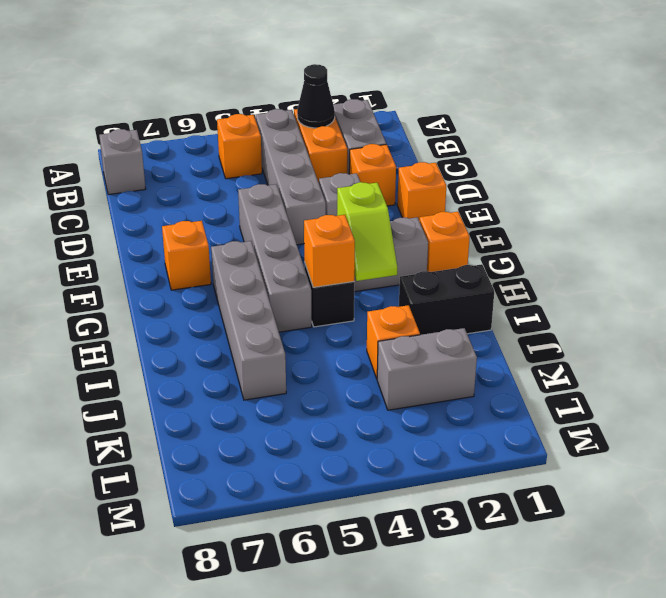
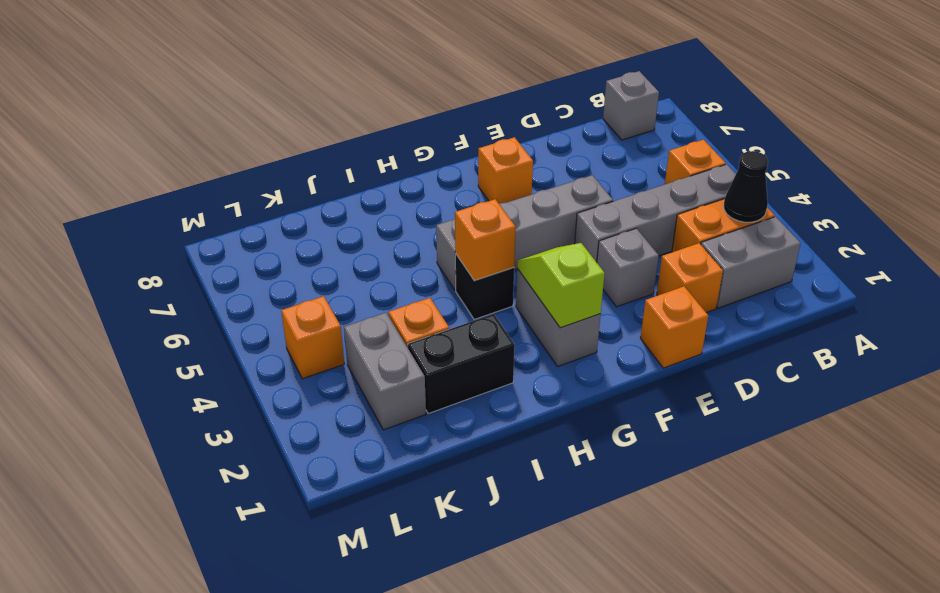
orange 1x1 brick [419,212,470,272] -> orange 1x1 brick moved to [281,296,344,379]
lime 1x2 slope [337,182,397,281] -> lime 1x2 slope turned to [517,243,605,328]
grey 1x4 brick [211,241,286,400] -> none
black 1x2 brick [399,264,494,335] -> black 1x2 brick turned to [408,314,515,413]

